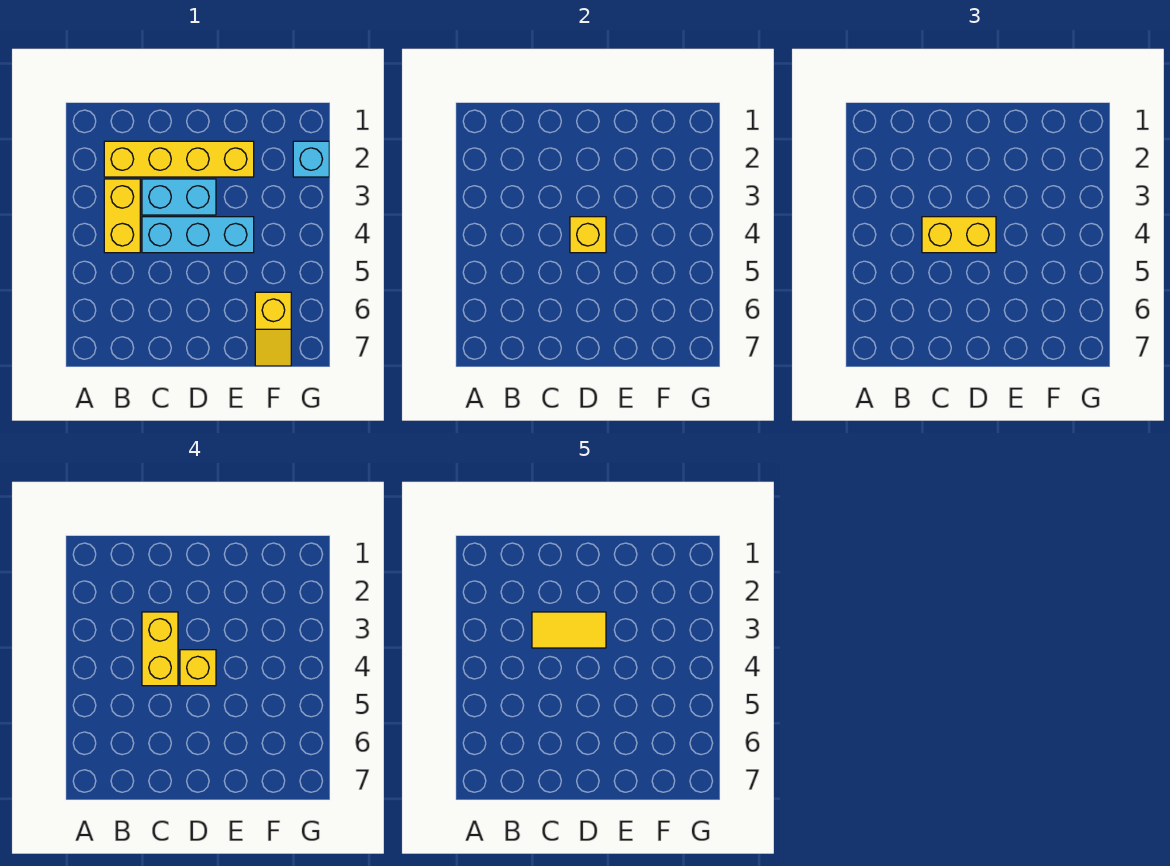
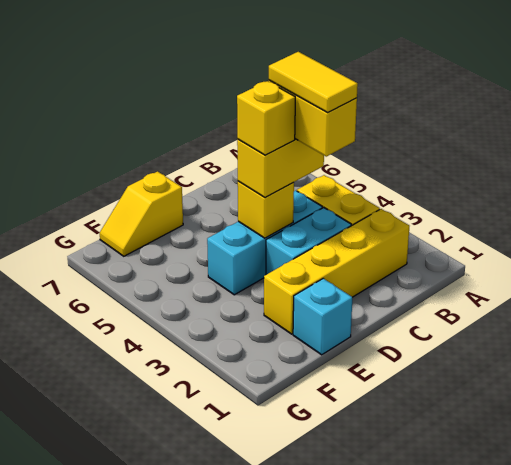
yellow 1x2 tile [532,612,606,648] -> yellow 1x2 tile turned to [269,52,358,112]
yellow 1x2 slope [255,292,291,366] -> yellow 1x2 slope turned to [100,171,183,256]
cyan 1x1 brick [293,141,329,177] -> cyan 1x1 brick moved to [293,278,352,355]

